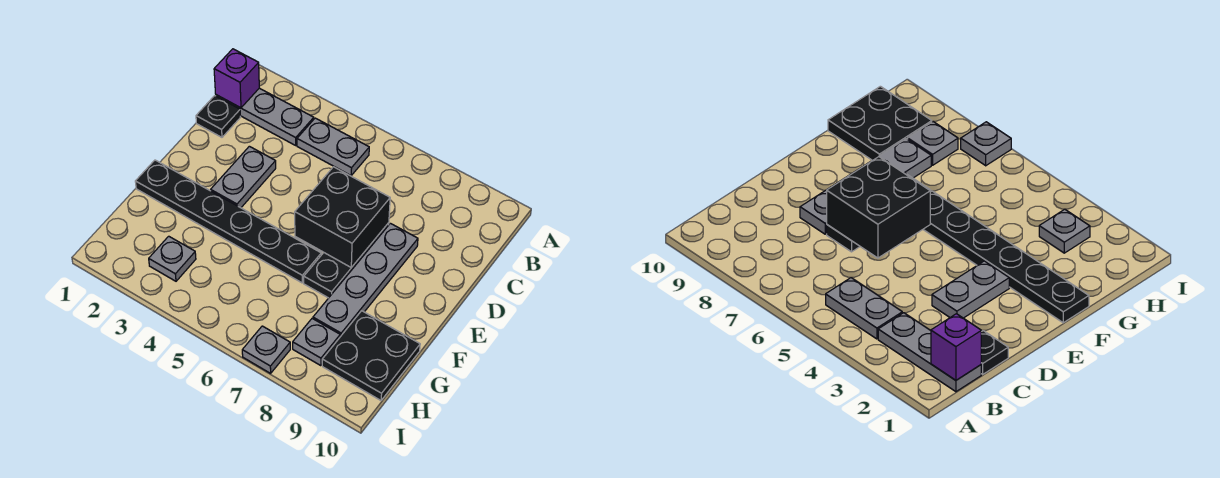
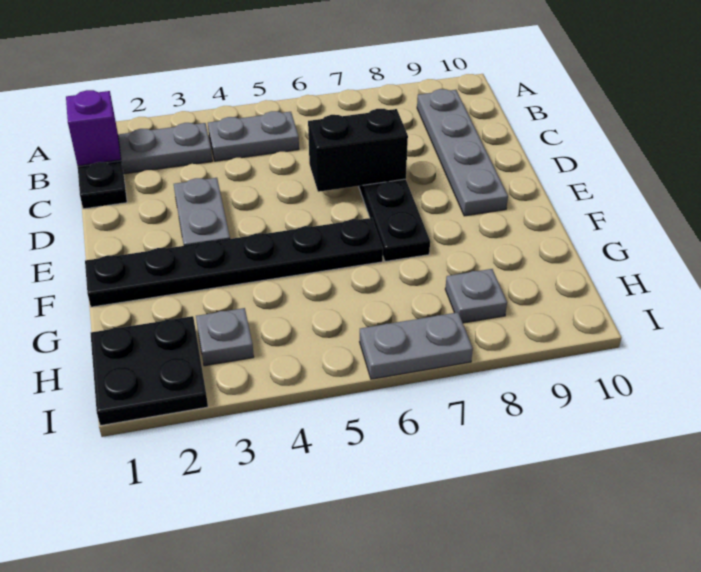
black 2x2 brick [295,167,390,267] -> black 1x2 brick [308,109,408,192]
grey 1x4 plate [313,223,418,337] -> grey 1x4 plate moved to [417,89,508,216]
black 2x2 plate [322,311,420,400] -> black 2x2 plate moved to [91,316,208,426]
grey 1x1 plate [242,326,290,373] -> grey 1x2 plate [360,312,473,379]

